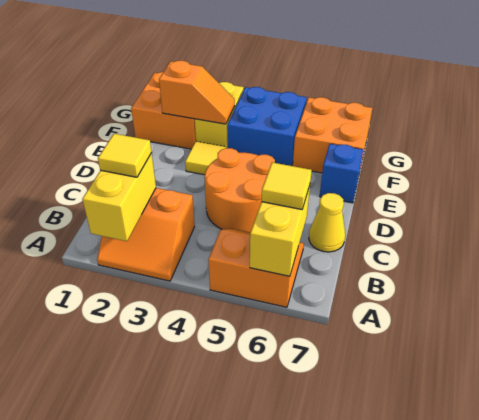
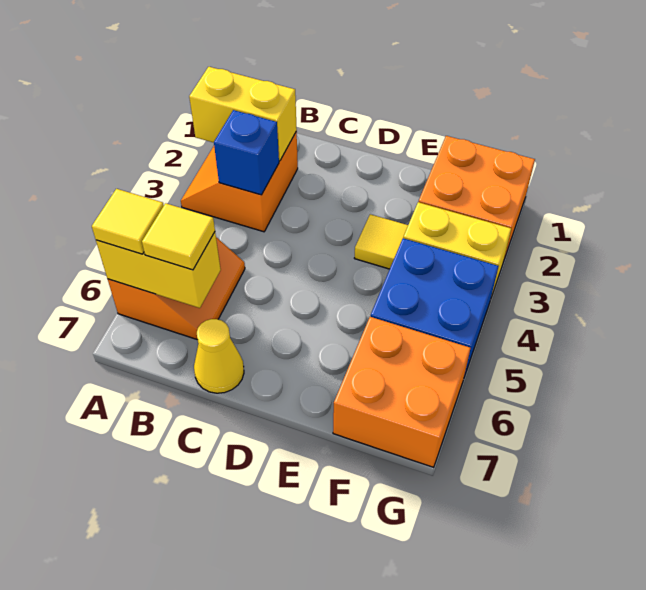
yellow 1x1 tile [98,134,152,177] -> yellow 1x1 tile moved to [92,189,164,254]
orange 2x2 round brick [205,148,275,232] -> none
blue 1x1 brick [320,144,363,203] -> blue 1x1 brick moved to [214,110,279,195]
orange 1x2 slope [159,61,235,124] -> none

